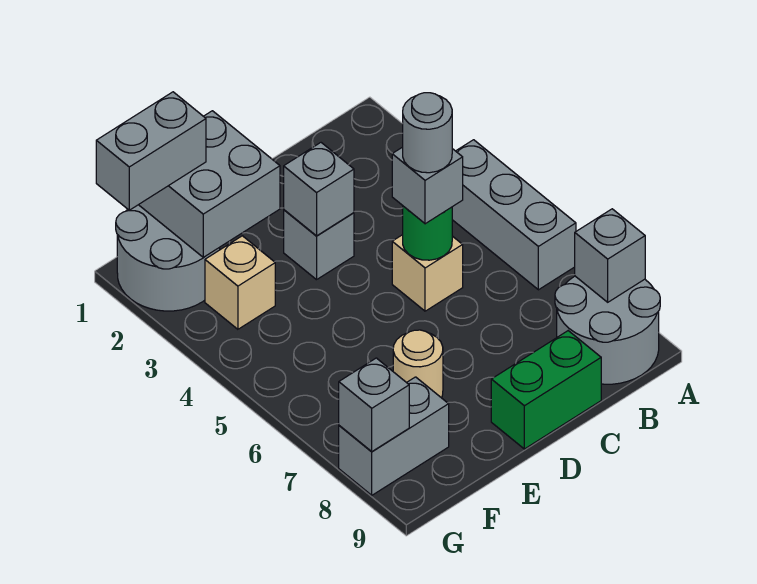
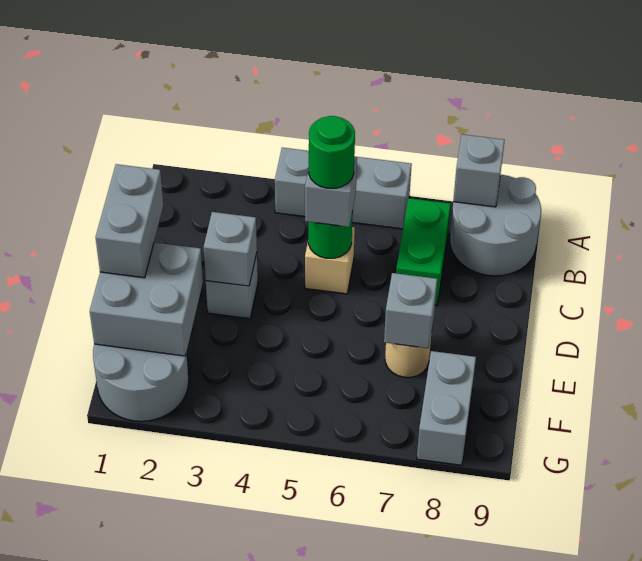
grey 1x1 round brick [403,93,452,173] -> green 1x1 round brick [309,116,355,188]
green 1x2 brick [491,331,601,449] -> green 1x2 brick moved to [396,198,451,305]
grey 1x2 brick [96,92,206,210] -> grey 1x2 brick moved to [95,164,163,278]
tan 1x1 brick [205,236,275,329] -> none
grey 1x1 brick [339,358,409,452] -> grey 1x1 brick moved to [384,273,437,348]

